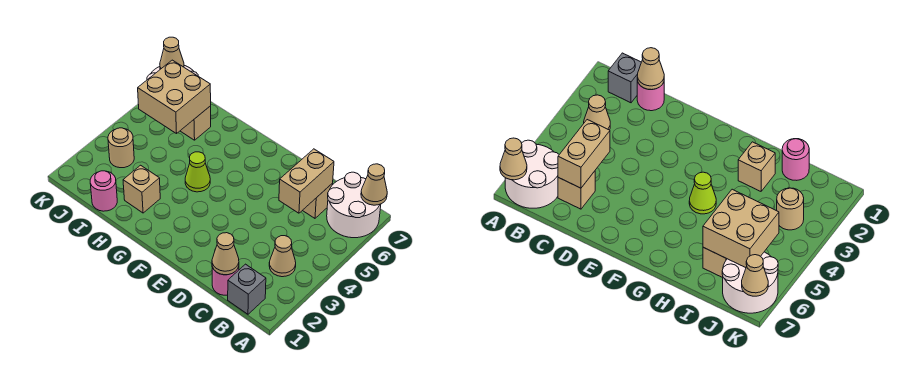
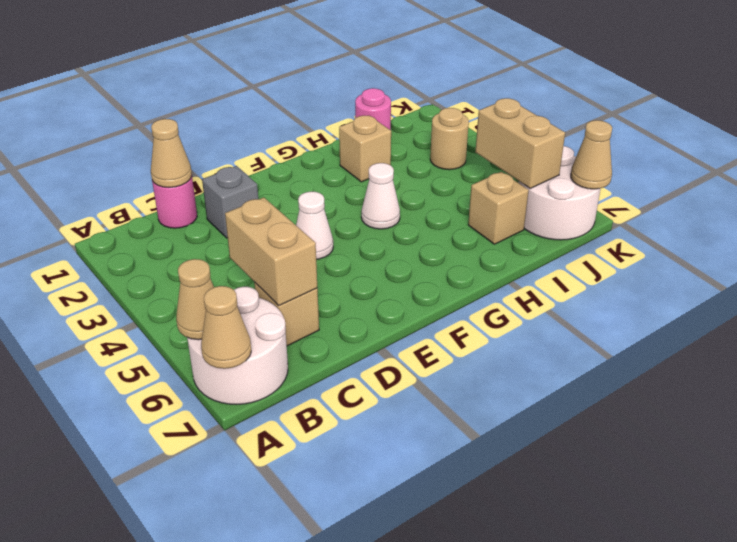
grey 1x1 brick [228,264,266,314] -> grey 1x1 brick moved to [202,166,258,238]
tan 1x1 cone [269,236,296,277] -> tan 1x1 cone moved to [176,259,214,340]
none -> white 1x1 cone [296,192,333,259]
lime 1x1 cone [185,152,210,192] -> white 1x1 cone [361,163,400,229]
tan 2x2 brick [138,60,211,134] -> tan 1x2 brick [475,98,565,188]

